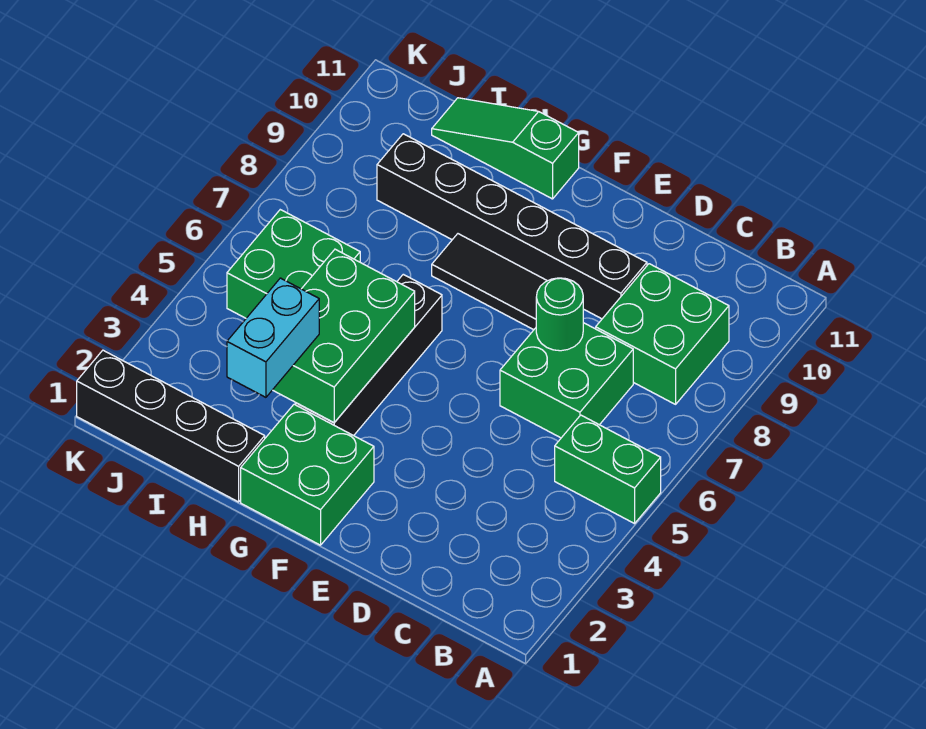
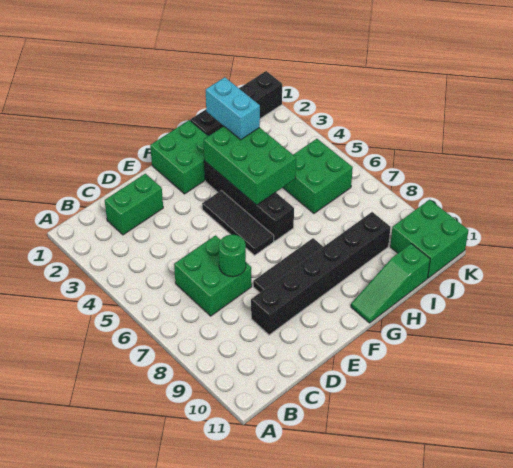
green 1x2 brick [555,415,661,524] -> green 1x2 brick moved to [105,174,163,235]
green 2x2 brick [596,264,729,404] -> green 2x2 brick moved to [390,200,469,278]
none -> black 1x3 tile [202,191,274,255]
green 1x3 slope [432,98,579,199] -> green 1x3 slope turned to [351,244,430,323]

